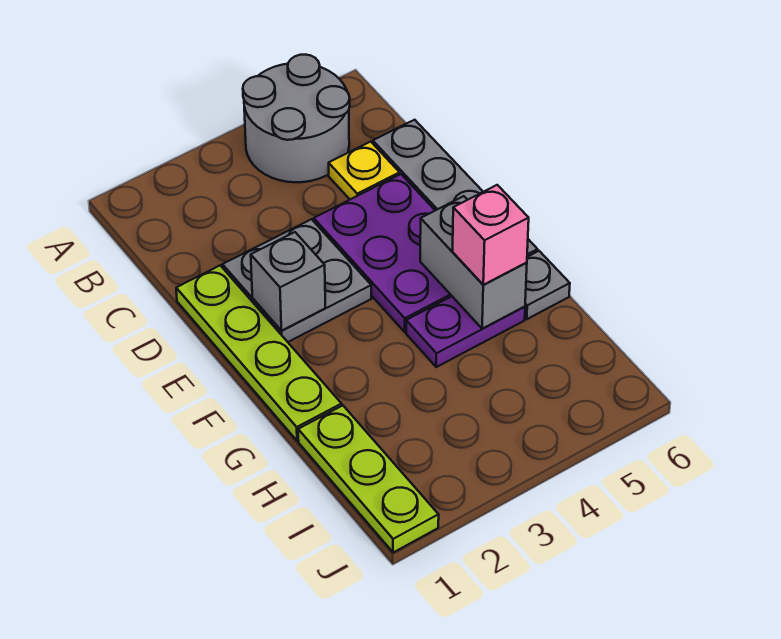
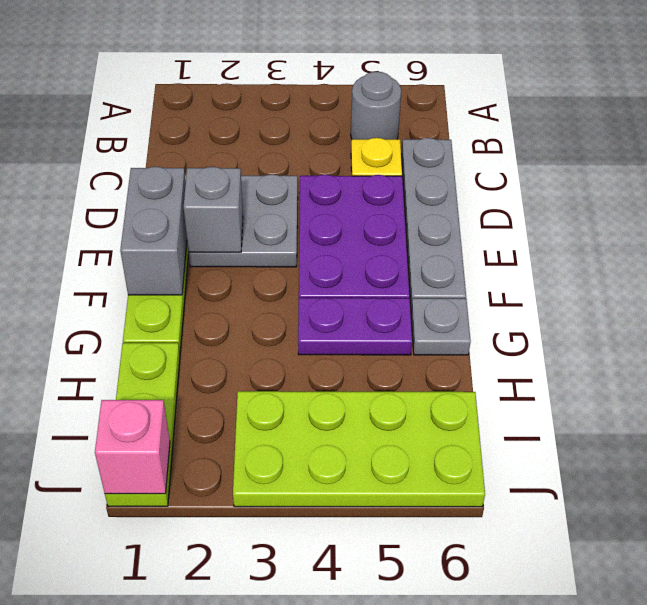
grey 2x2 round brick [243,55,350,182] -> grey 1x1 round brick [351,72,401,139]
grey 1x2 brick [420,196,527,329] -> grey 1x2 brick moved to [120,167,187,295]
pink 1x1 brick [453,185,529,285] -> pink 1x1 brick moved to [95,400,170,494]
none -> lime 2x4 plate [233,391,485,507]

